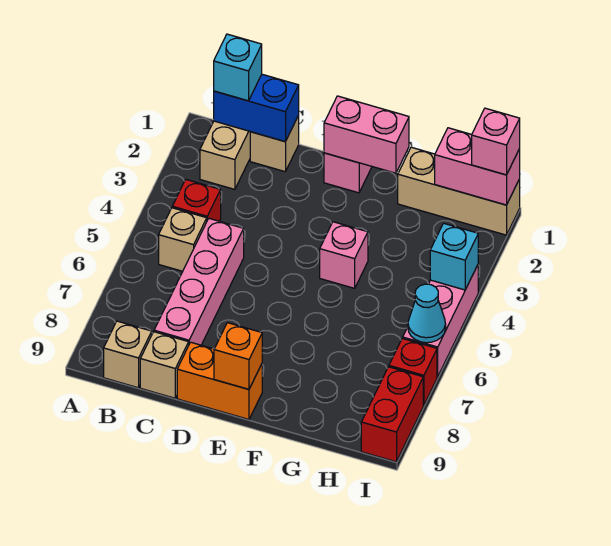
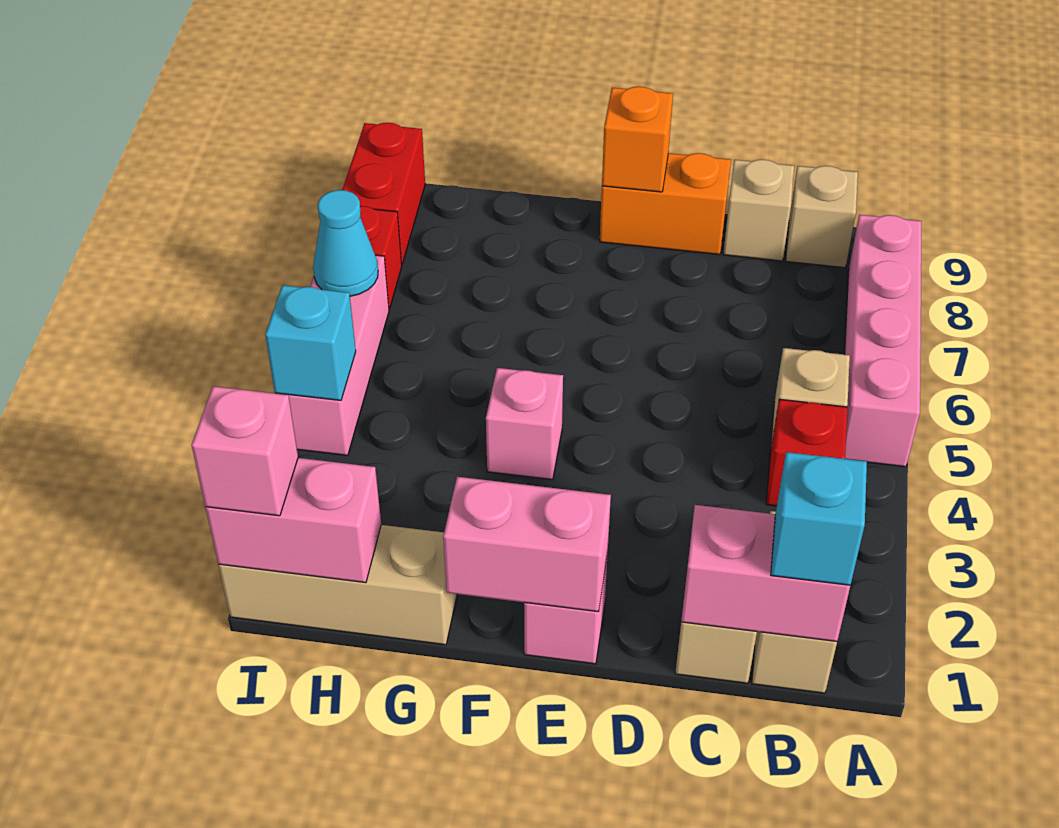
blue 1x2 brick [214,74,299,142] -> pink 1x2 brick [681,505,850,641]
pink 1x4 brick [154,219,244,345] -> pink 1x4 brick moved to [845,215,921,467]

